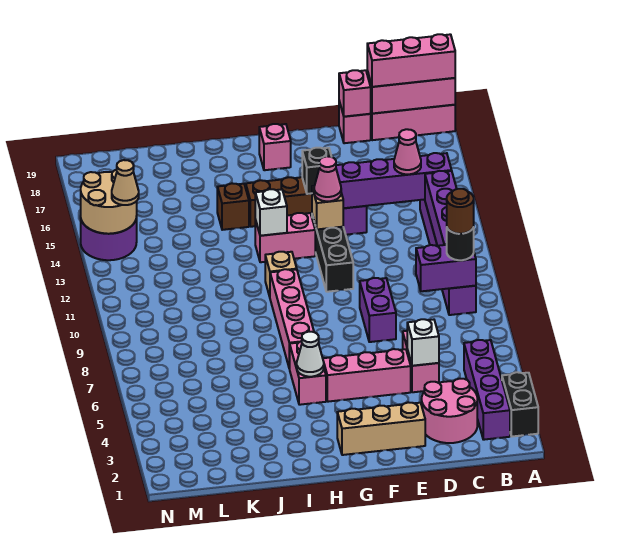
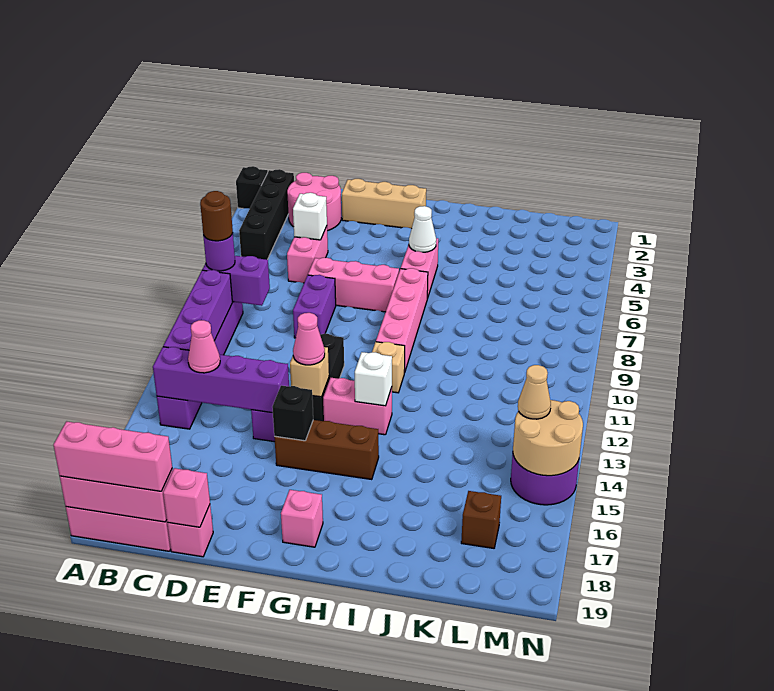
black 1x2 brick [502,372,538,436] -> black 1x1 brick [236,166,268,209]
purple 1x4 brick [464,340,510,440] -> black 1x4 brick [239,169,294,260]
black 1x1 round brick [447,227,474,260] -> purple 1x1 round brick [203,233,235,271]
pink 1x3 brick [323,349,411,402] -> pink 1x3 brick moved to [308,258,399,312]
brown 1x1 brick [217,183,249,230] -> brown 1x1 brick moved to [461,491,501,548]

